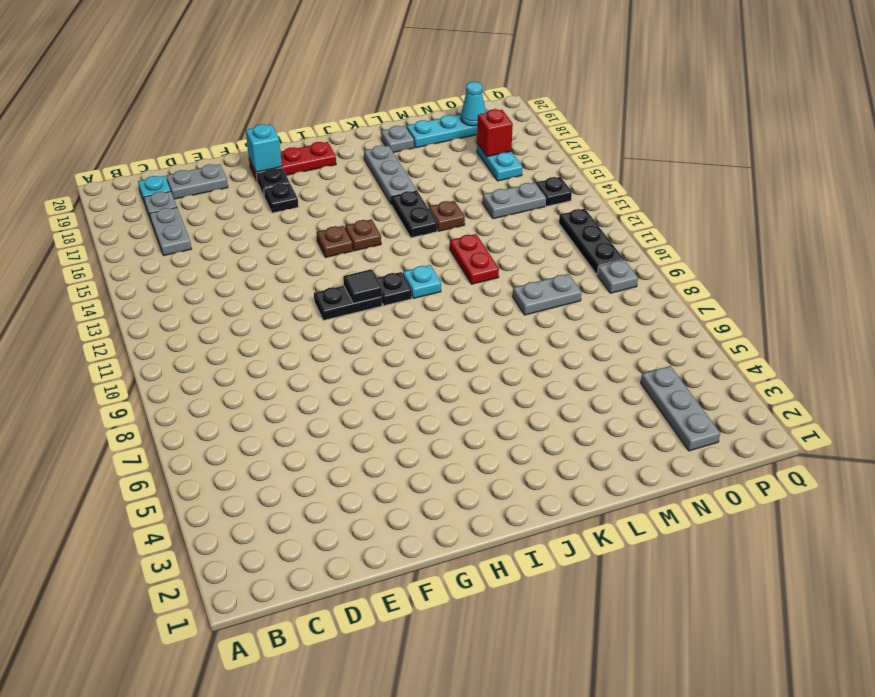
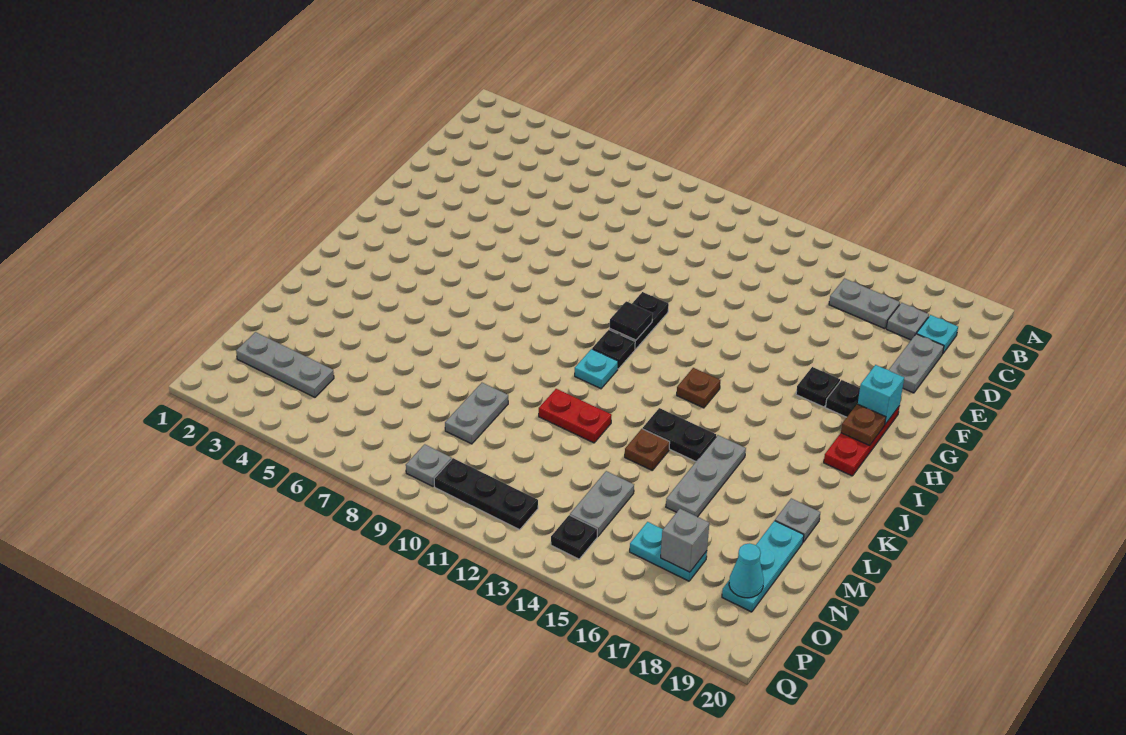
brown 1x1 plate [316,226,353,257] -> brown 1x1 plate moved to [841,404,886,445]
grey 1x3 plate [364,145,417,205] -> grey 1x3 plate turned to [666,435,746,517]
red 1x1 brick [477,109,513,157] -> grey 1x1 brick [661,509,709,572]

